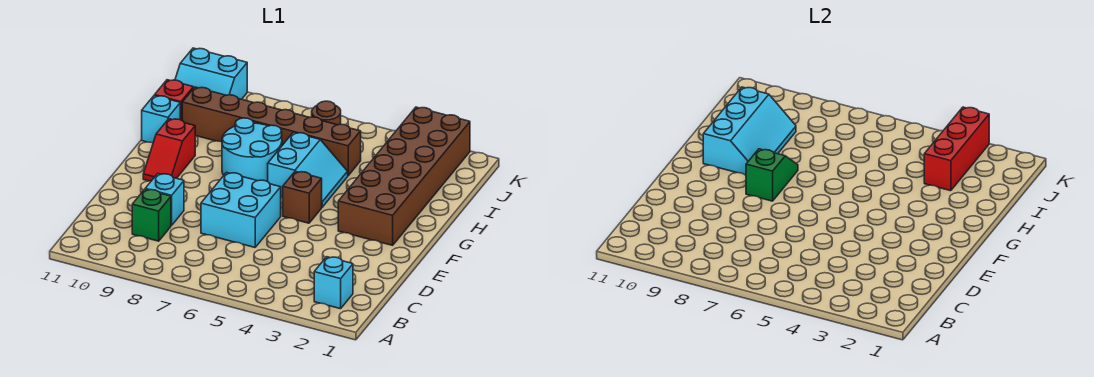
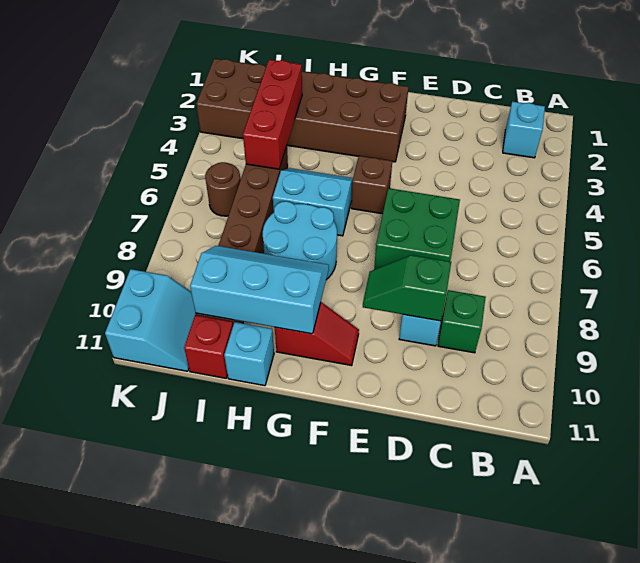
cyan 2x2 brick [201,172,281,247] -> green 2x2 brick [374,188,460,270]
green 1x2 slope [746,149,798,201] -> green 1x2 slope moved to [363,255,451,321]
red 1x3 brick [924,107,989,191] -> red 1x3 brick turned to [243,60,302,169]

